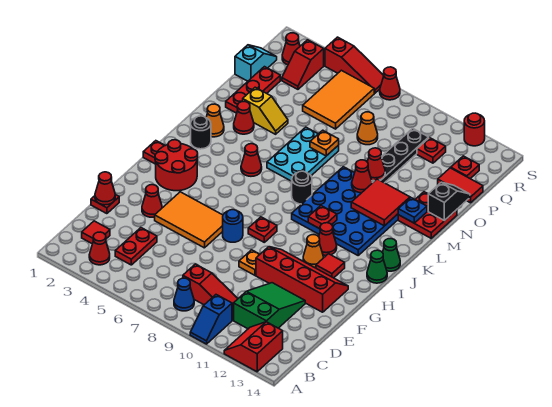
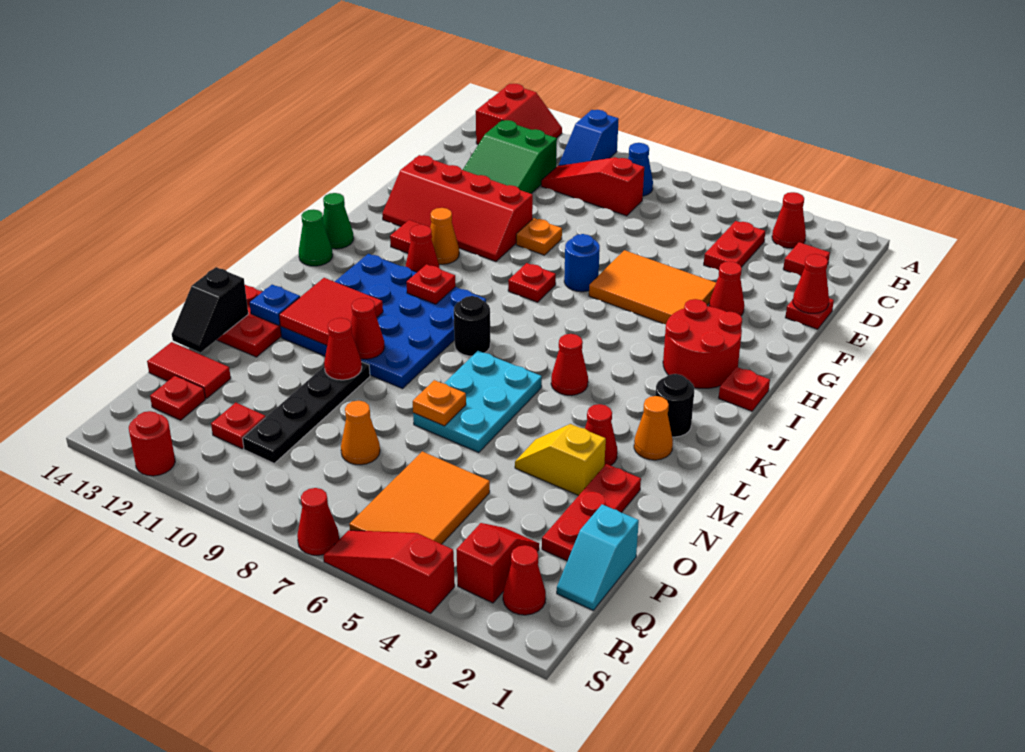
blue 1x2 slope [190,295,232,344] -> blue 1x2 slope turned to [559,110,619,166]

